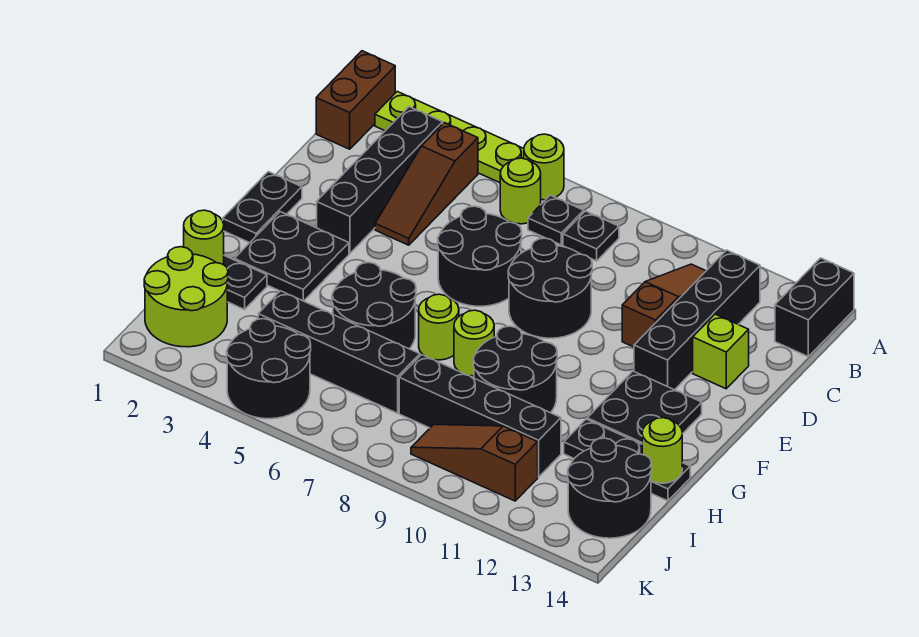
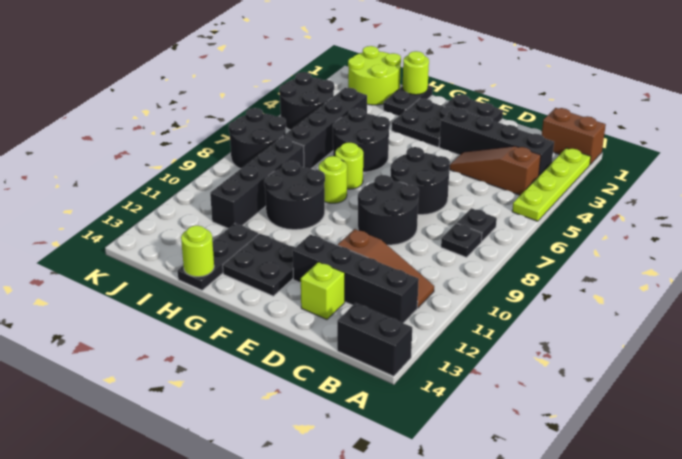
lime 1x1 round brick [524,134,564,200] -> none
lime 1x1 round brick [500,158,541,224] -> none
black 2x2 round brick [568,438,652,538] -> black 2x2 round brick moved to [229,108,286,169]
brown 1x3 slope [411,425,538,501] -> none

